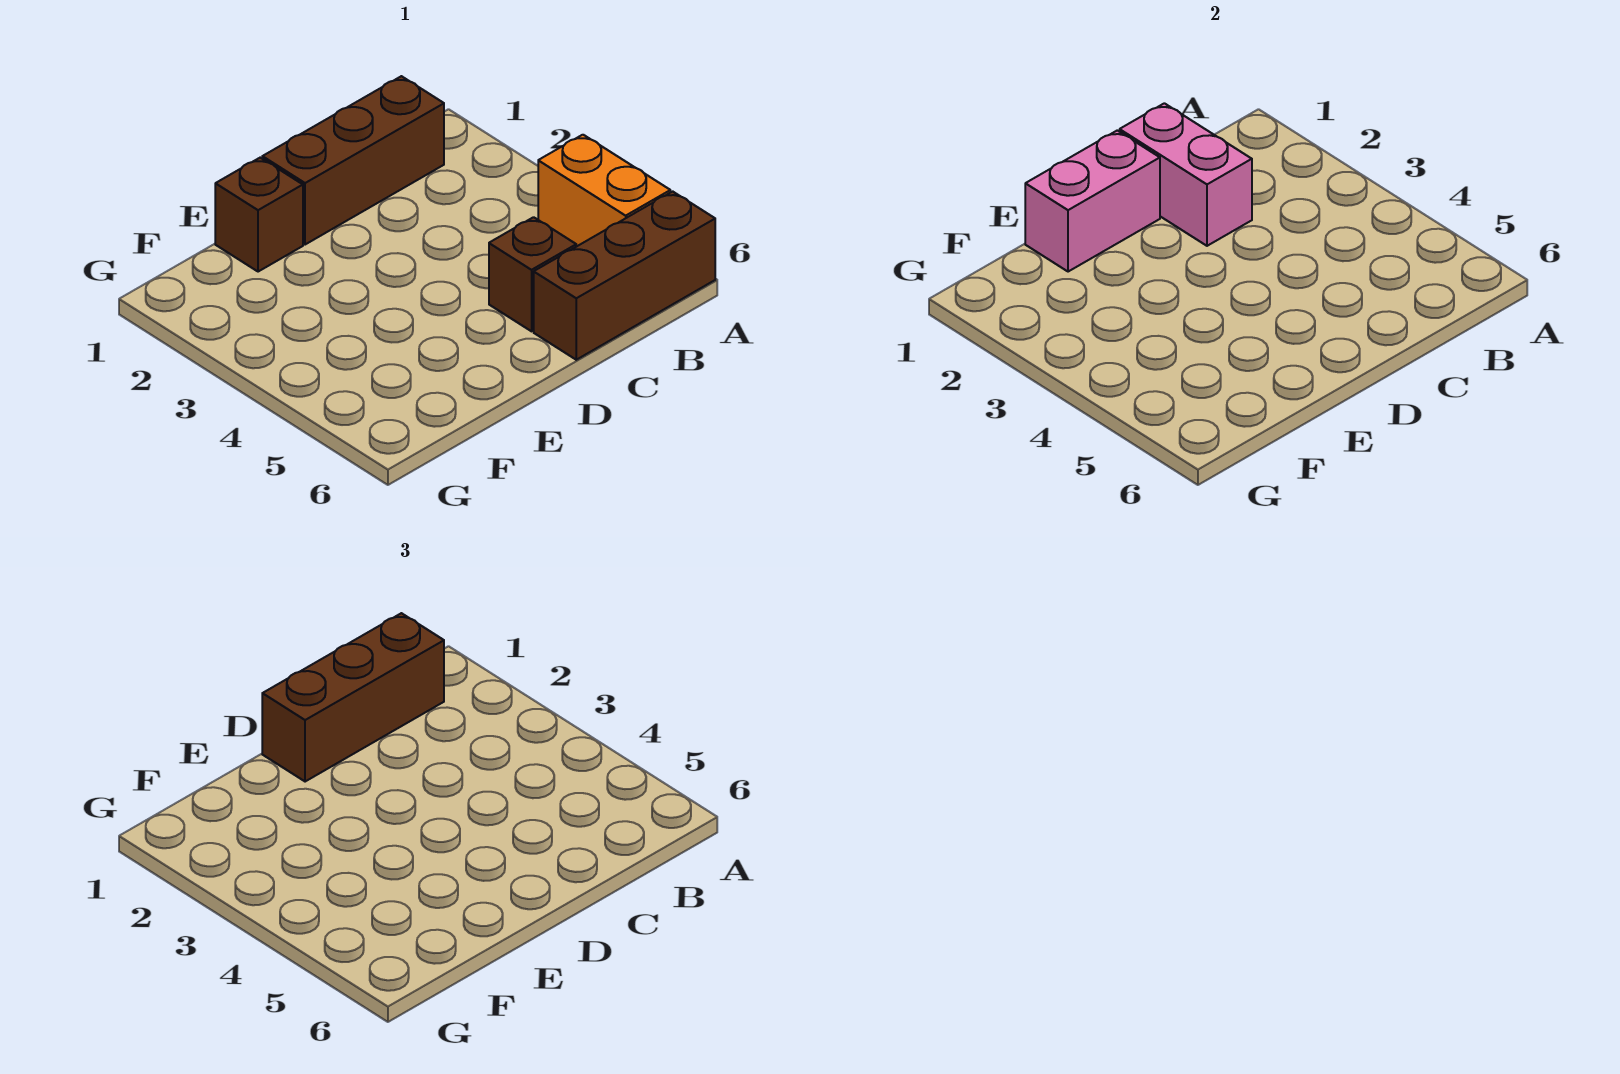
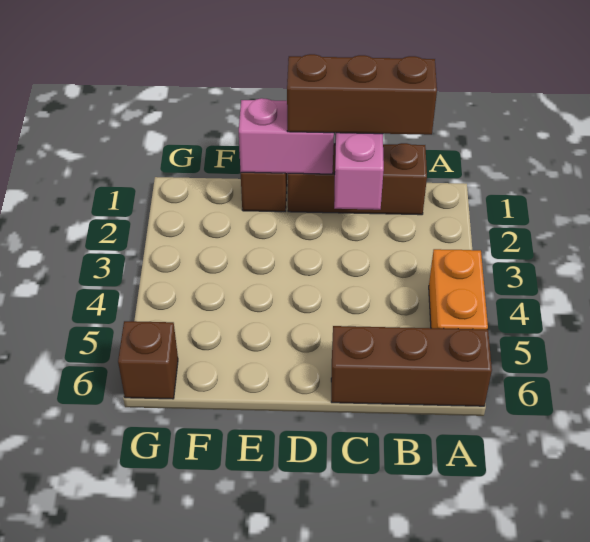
brown 1x1 brick [489,217,576,331] -> brown 1x1 brick moved to [118,321,178,399]

